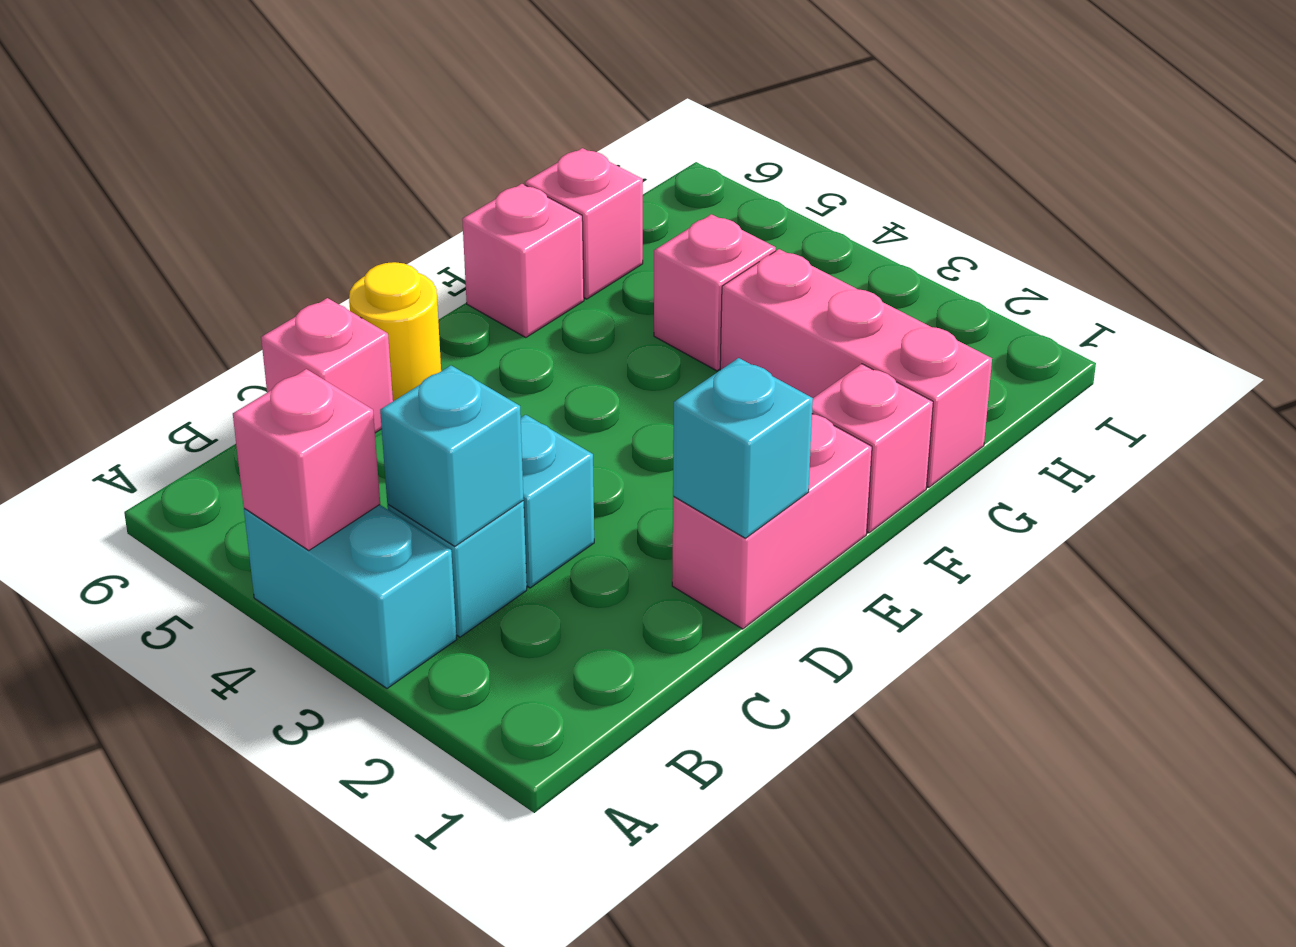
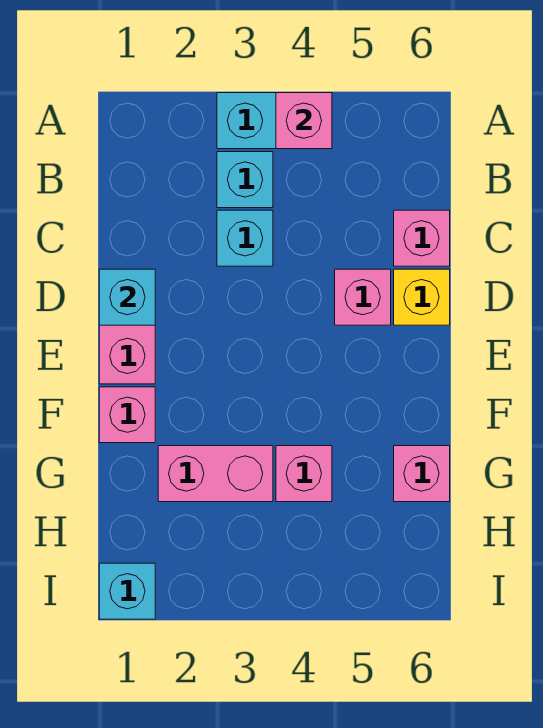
cyan 1x1 brick [380,366,524,546] -> cyan 1x1 brick moved to [99,563,155,619]
yellow 1x1 round brick [349,262,441,401] -> yellow 1x1 brick [394,269,450,325]
pink 1x1 brick [462,184,584,338] -> pink 1x1 brick moved to [335,269,391,325]
pink 1x3 brick [720,249,992,487] -> pink 1x2 brick [158,446,273,502]

